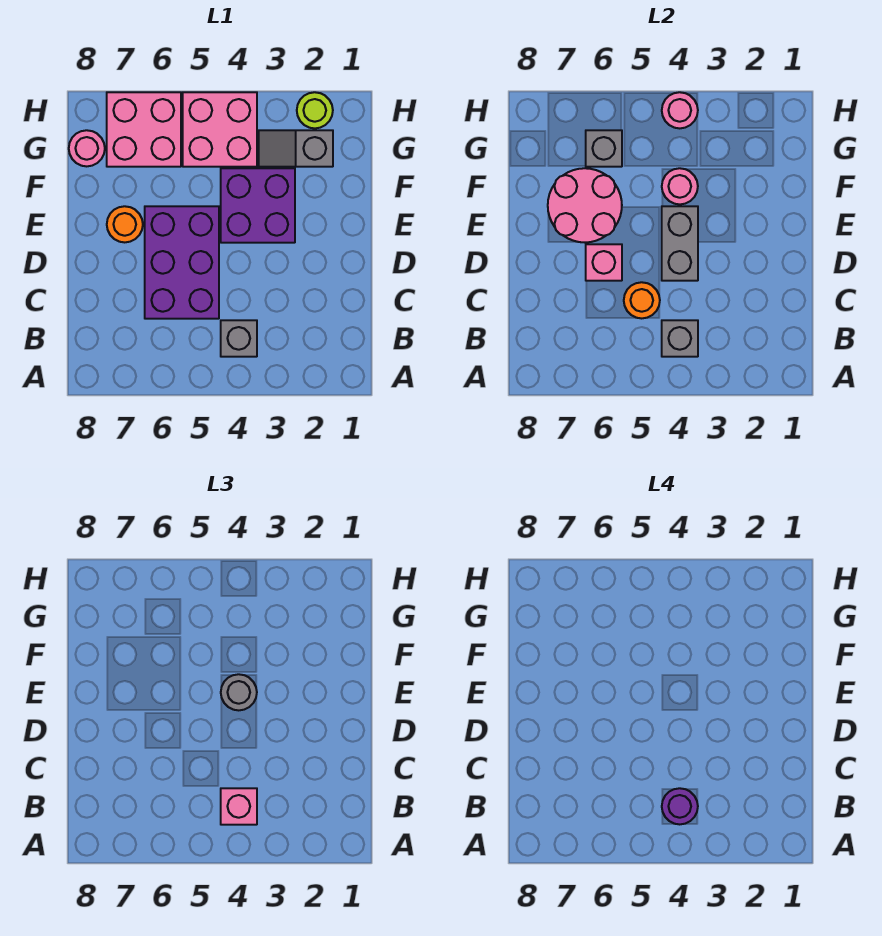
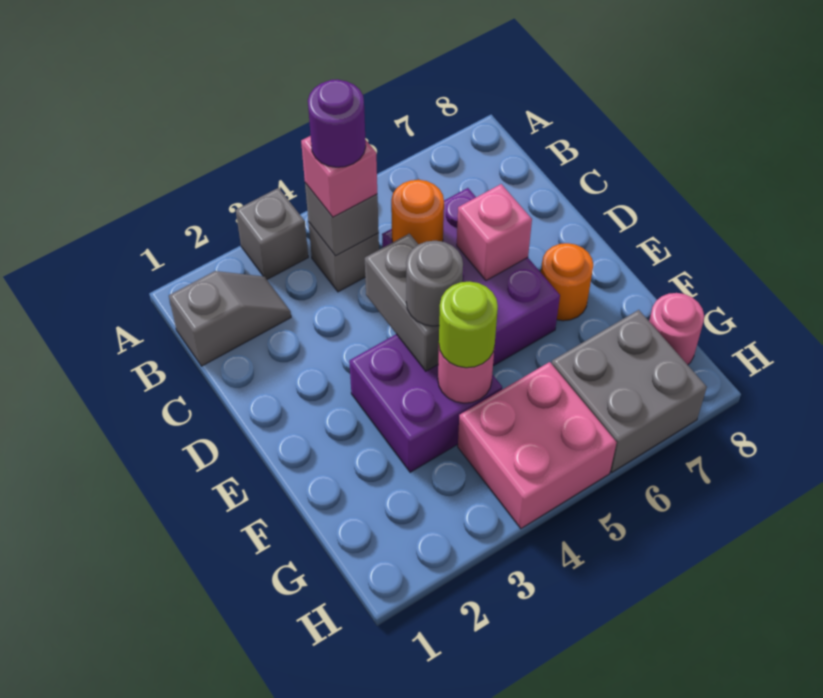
pink 2x2 round brick [548,168,622,242] -> none
grey 1x2 slope [259,130,333,167] -> grey 1x2 slope moved to [169,271,291,366]
pink 2x2 brick [107,92,181,167] -> grey 2x2 brick [552,310,707,472]
grey 1x1 brick [586,130,622,167] -> grey 1x1 brick moved to [236,188,308,279]
lime 1x1 round brick [297,92,333,128] -> lime 1x1 round brick moved to [439,281,498,368]
pink 1x1 round brick [662,92,698,128] -> none

